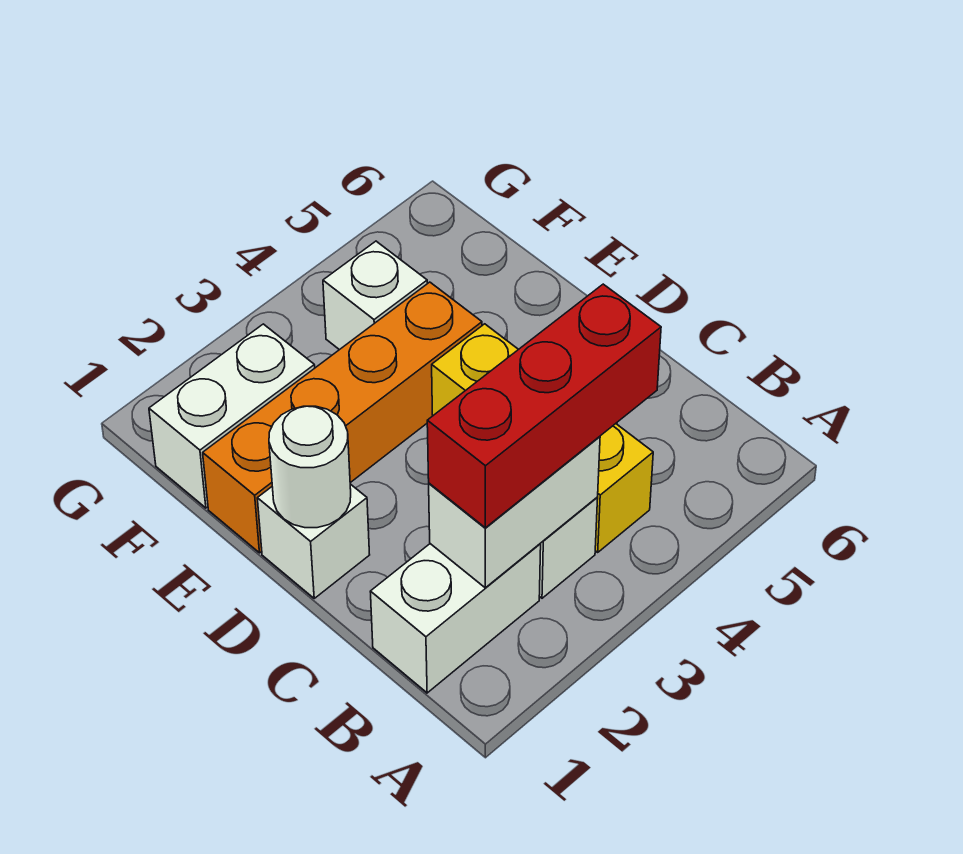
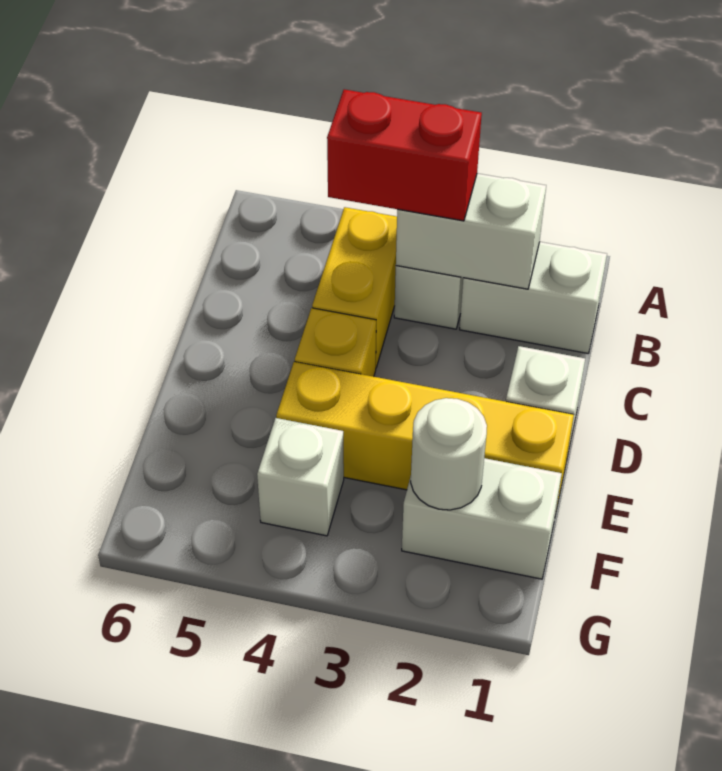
red 1x3 brick [427,284,661,528] -> red 1x2 brick [327,89,482,221]
white 1x1 round brick [269,406,351,528] -> white 1x1 round brick moved to [411,398,487,510]
orange 1x4 brick [203,282,482,553] -> yellow 1x4 brick [276,362,574,515]

